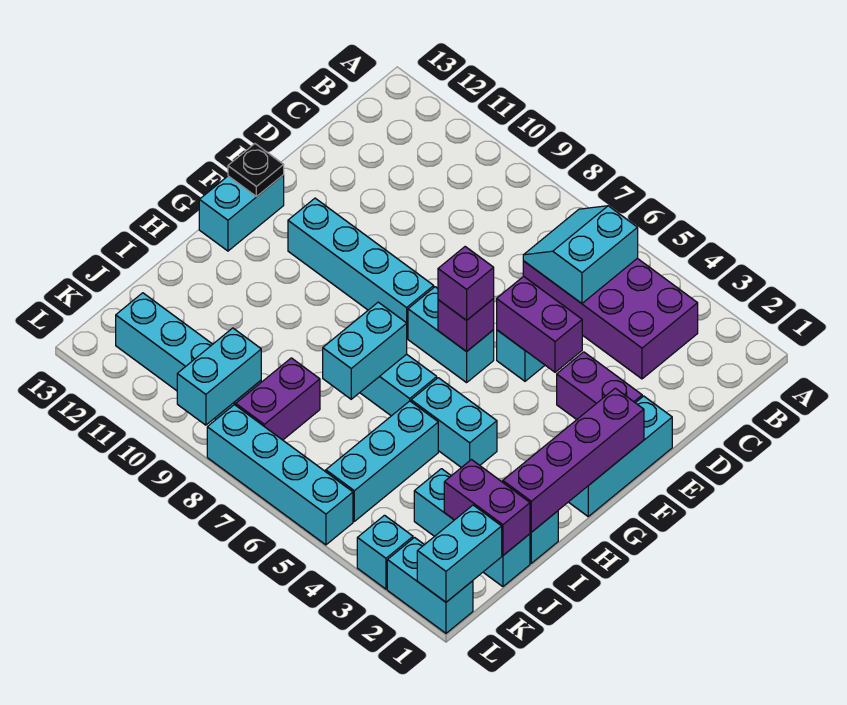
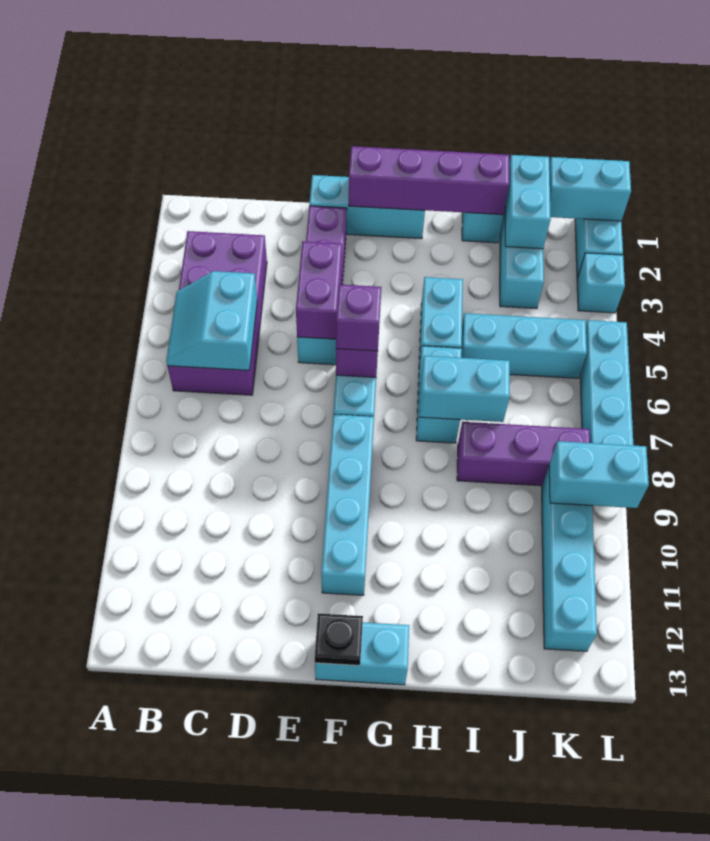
cyan 2x2 slope [523,206,638,303] -> cyan 2x2 slope turned to [166,271,257,370]
purple 1x2 brick [444,460,530,555] -> cyan 1x2 brick [505,155,551,249]
purple 1x2 brick [236,358,320,440] -> purple 1x3 brick [457,422,590,486]

